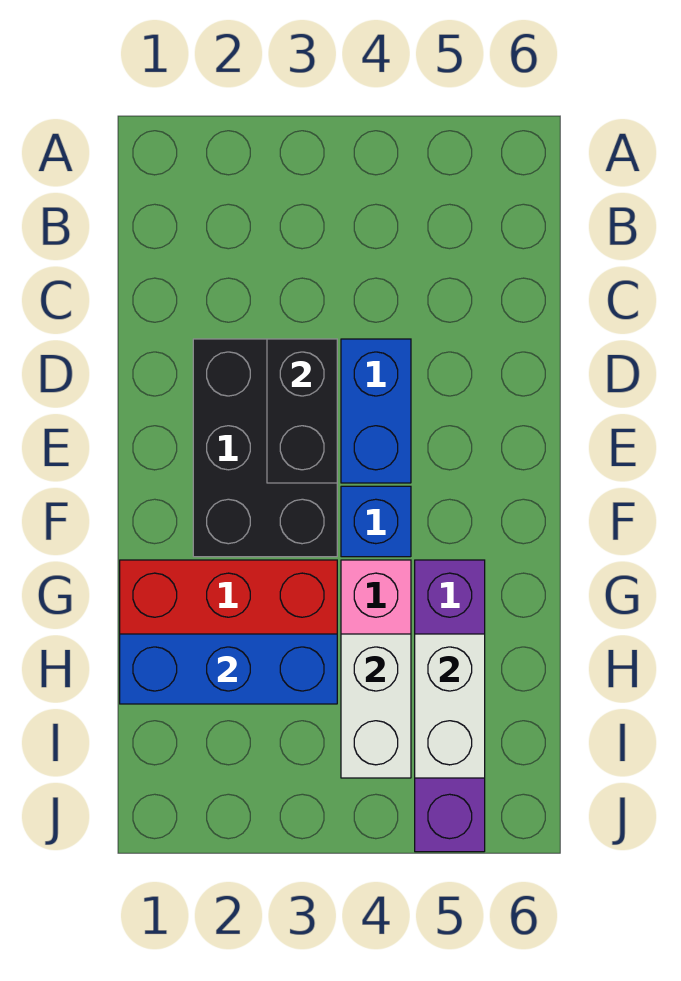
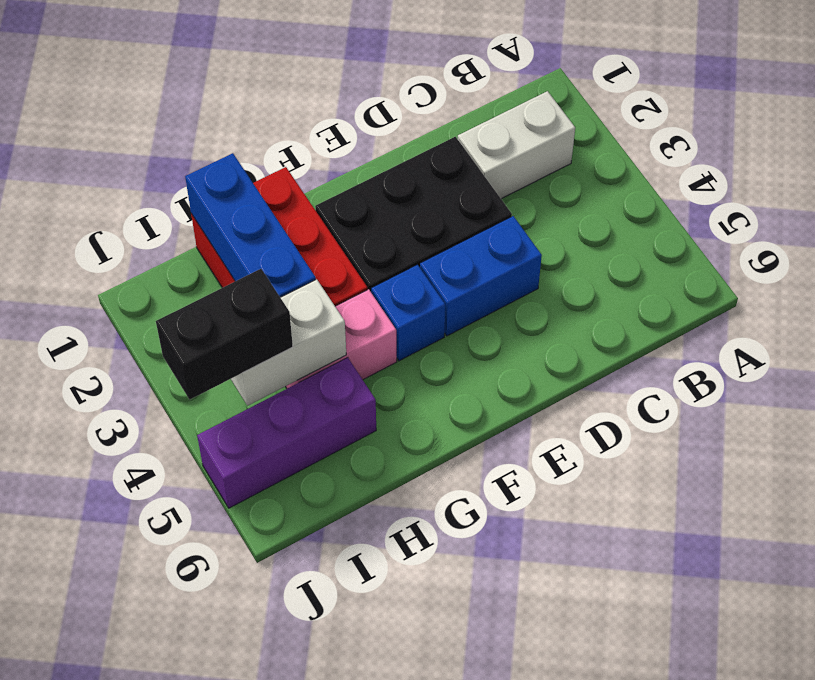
black 1x2 brick [267,339,337,483] -> black 1x2 brick moved to [156,269,293,400]
purple 1x4 brick [415,560,485,852] -> purple 1x3 brick [197,358,376,508]
white 1x2 brick [415,634,485,778] -> white 1x2 brick moved to [458,91,575,199]

